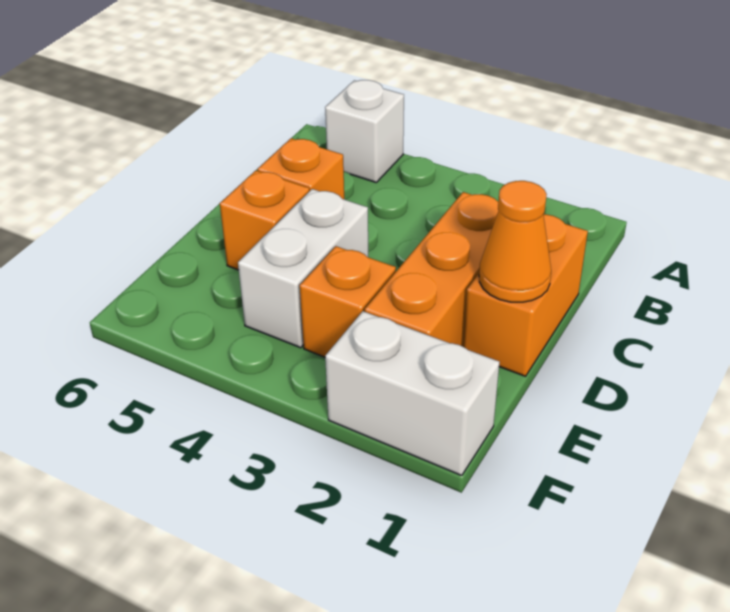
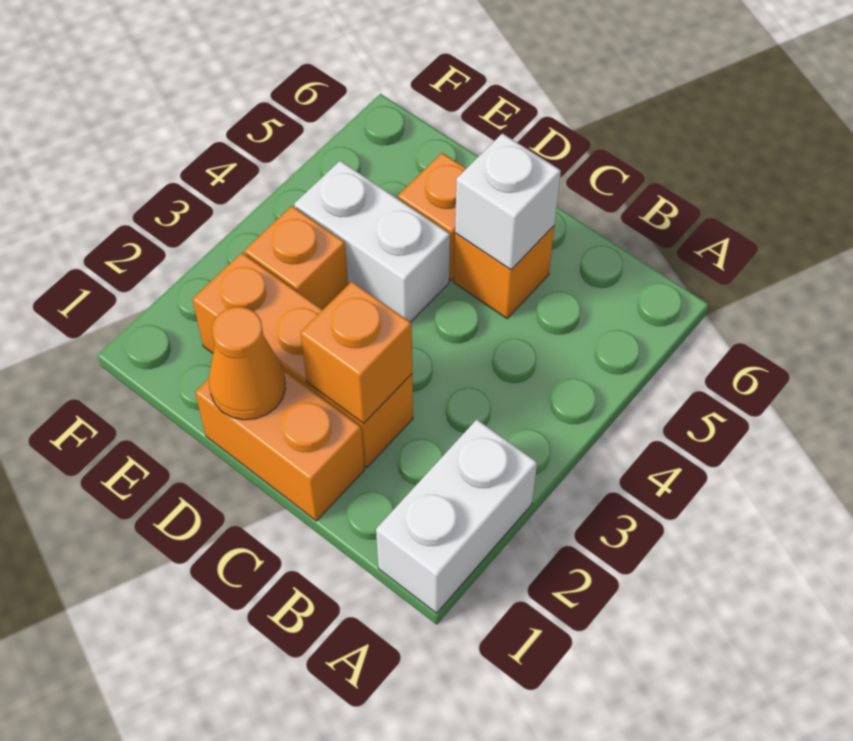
white 1x1 brick [325,80,404,182] -> white 1x1 brick moved to [455,134,561,270]
none -> orange 1x1 brick [300,282,412,424]
white 1x2 brick [325,311,500,476] -> white 1x2 brick moved to [376,420,537,613]

